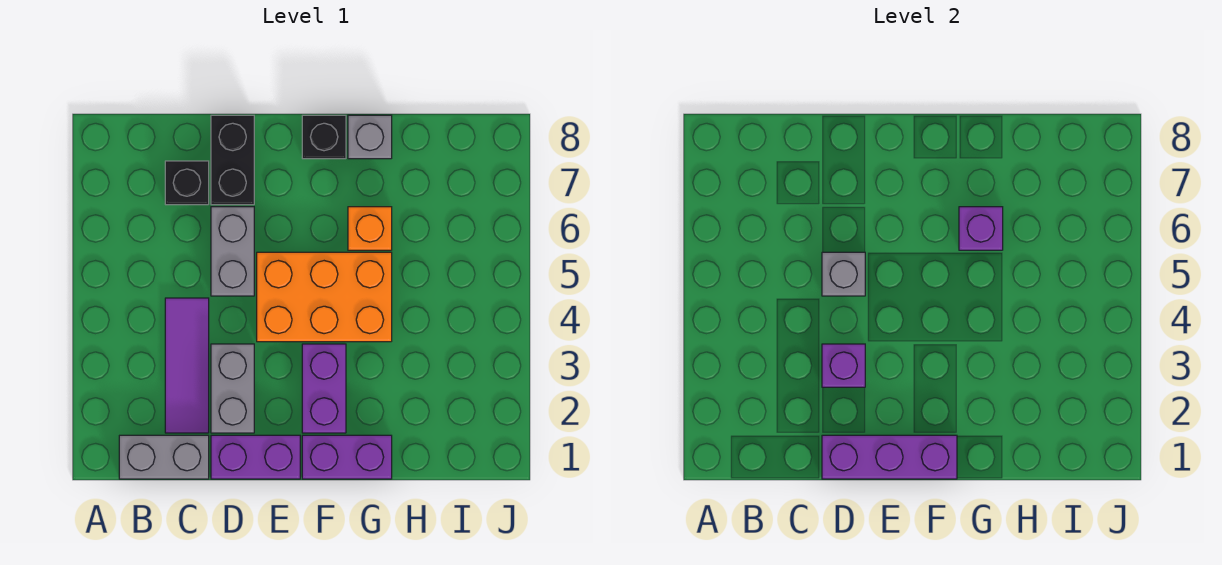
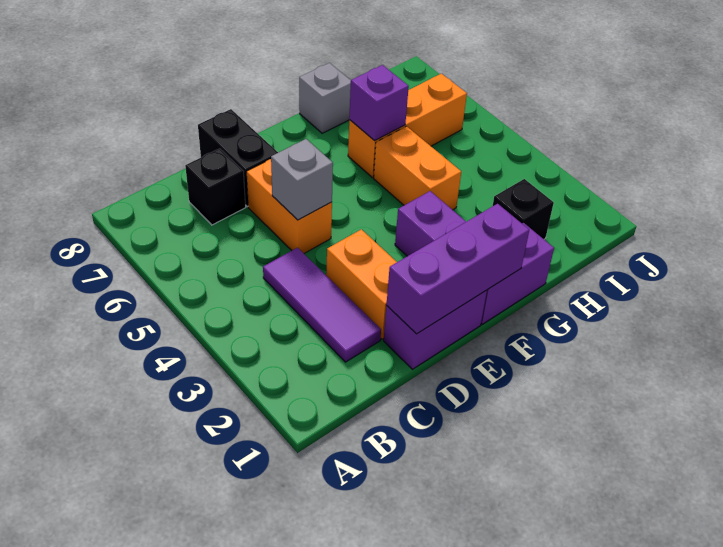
grey 1x2 brick [119,435,209,479] -> none
grey 1x2 brick [211,344,254,433] -> orange 1x2 brick [326,229,397,339]
purple 1x1 brick [822,344,865,387] -> none
grey 1x2 brick [211,207,254,296] -> orange 1x2 brick [247,159,332,253]
orange 2x3 brick [257,252,392,342] -> orange 1x2 brick [374,126,461,210]
black 1x1 brick [302,115,346,159] -> black 1x1 brick moved to [493,179,554,239]
orange 1x1 brick [348,207,392,250] -> orange 1x3 brick [348,74,467,177]

